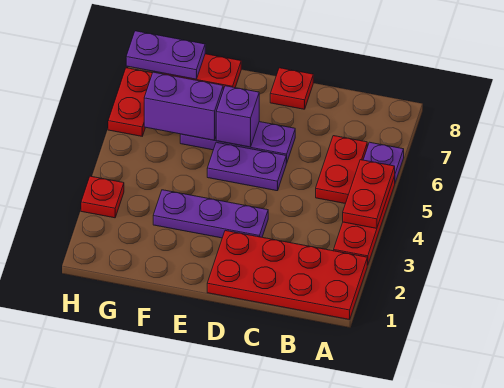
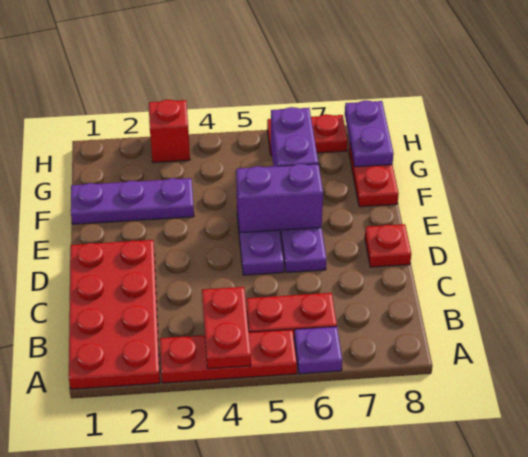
red 1x2 plate [343,160,395,228] -> red 1x2 plate turned to [202,287,251,369]
purple 1x3 plate [153,190,268,238] -> purple 1x3 plate turned to [71,178,194,224]
purple 1x1 brick [216,86,259,147] -> purple 1x2 brick [236,164,323,233]
red 1x1 plate [81,176,124,218] -> red 1x1 brick [149,100,190,163]

